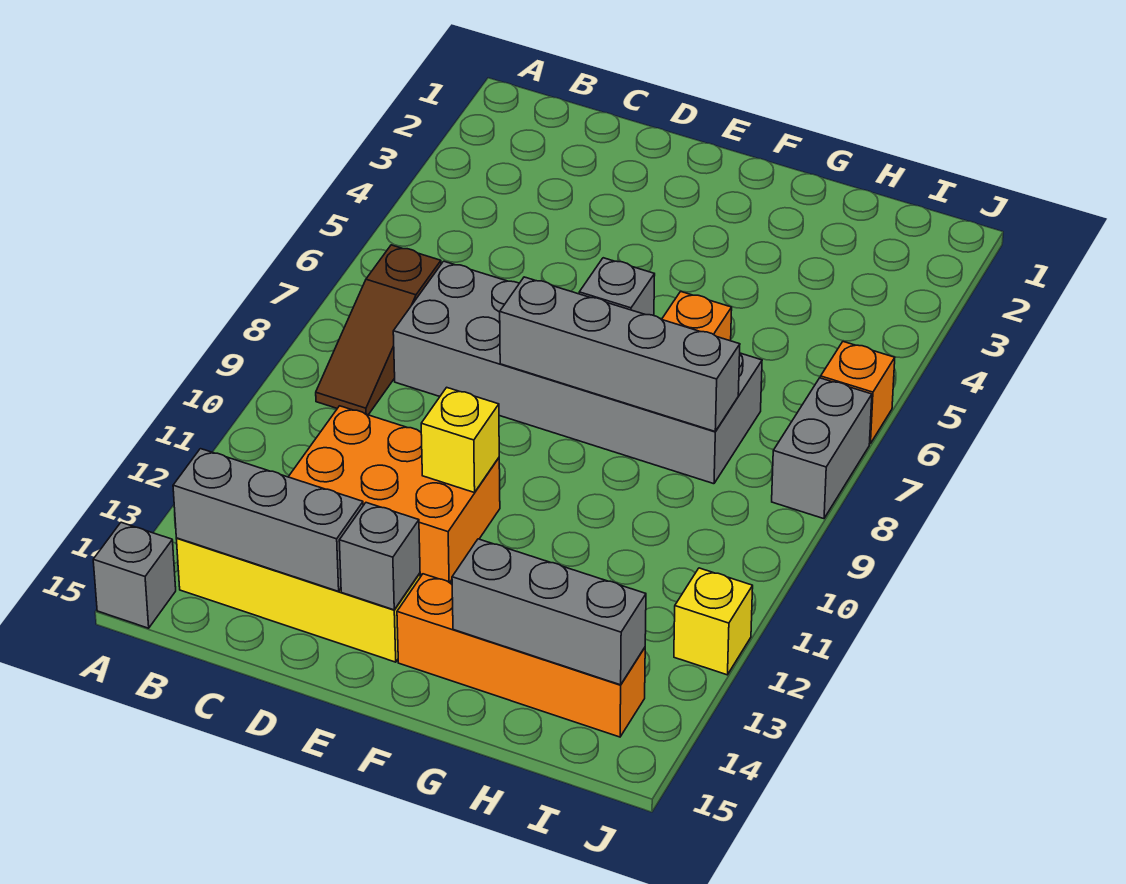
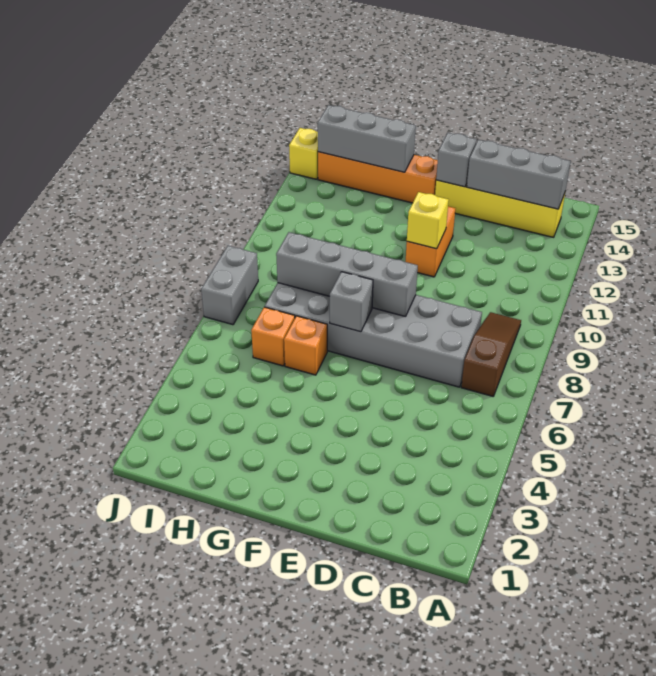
grey 1x1 brick [93,522,176,628] -> none
orange 2x3 brick [289,406,500,582] -> orange 1x2 brick [405,206,455,277]
orange 1x1 brick [821,342,895,444] -> orange 1x1 brick moved to [251,307,295,366]
yellow 1x1 brick [674,568,753,675] -> yellow 1x1 brick moved to [289,128,318,179]

